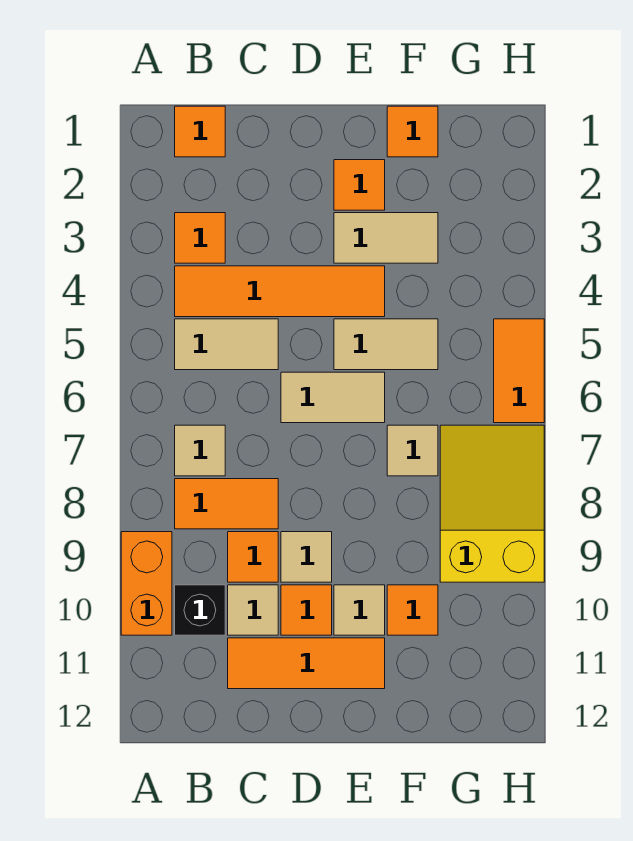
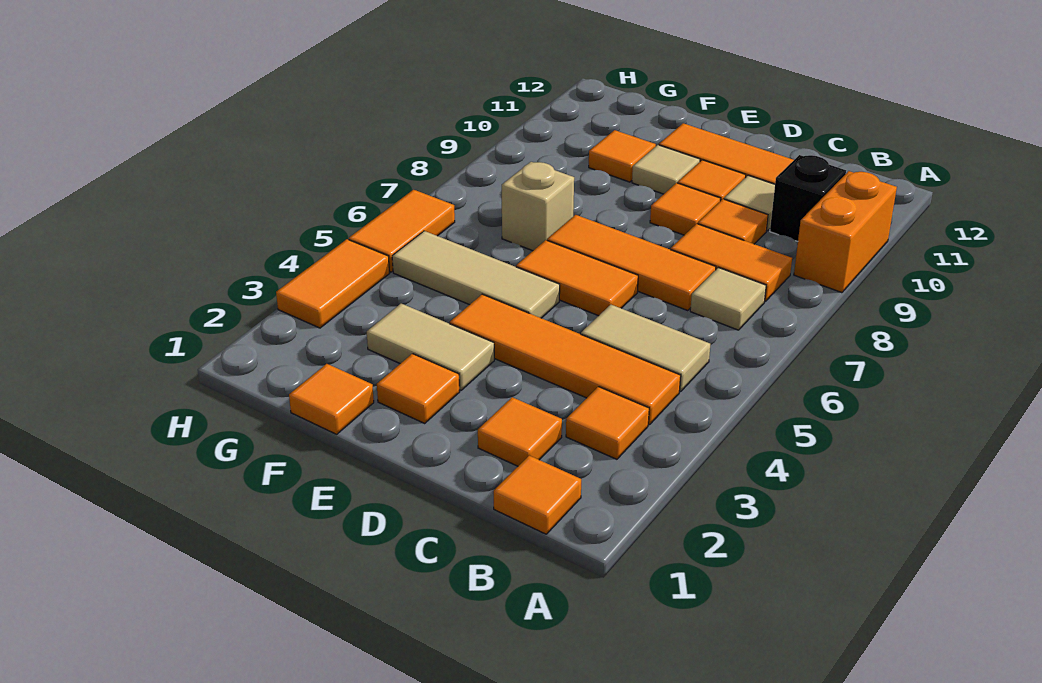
none -> orange 1x1 tile [478,397,562,466]
none -> orange 1x3 tile [547,215,716,311]
tan 1x2 tile [281,372,385,423] -> orange 1x2 tile [516,240,638,316]
tan 1x1 tile [281,532,332,582] -> orange 1x1 tile [650,183,721,235]
tan 1x2 tile [334,319,438,370] -> tan 1x3 tile [392,231,560,318]
tan 1x1 tile [387,425,438,476] -> tan 1x1 brick [502,162,574,251]
yellow 2x3 slope [440,425,544,582] -> none
none -> orange 1x2 tile [276,239,390,328]

